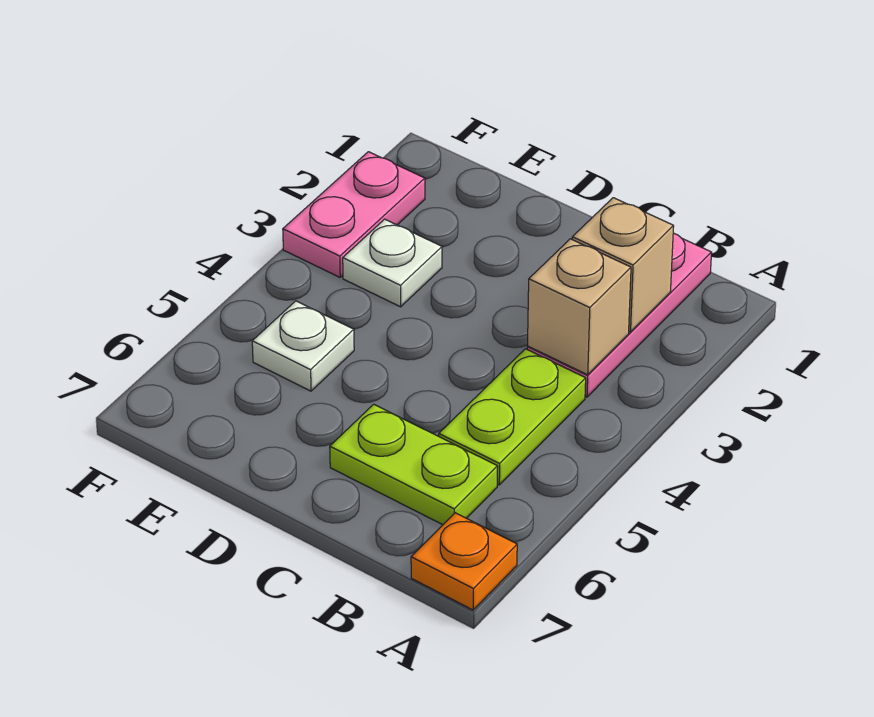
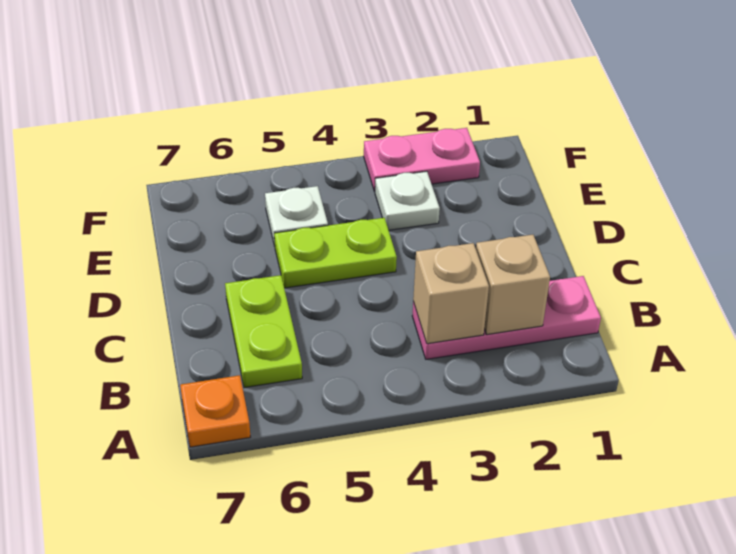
lime 1x2 plate [439,349,586,485] -> lime 1x2 plate moved to [274,218,397,288]

